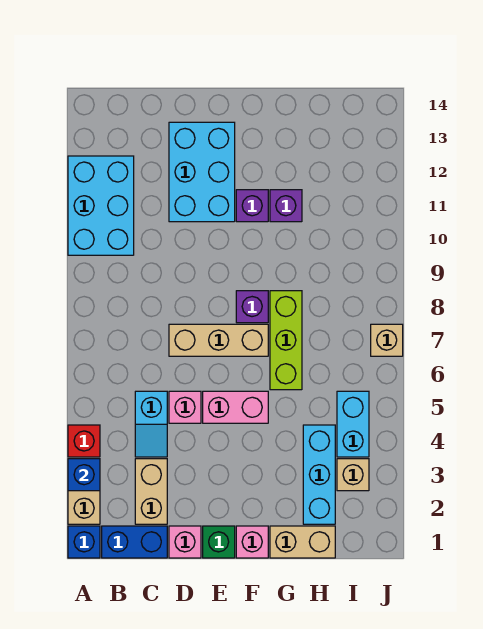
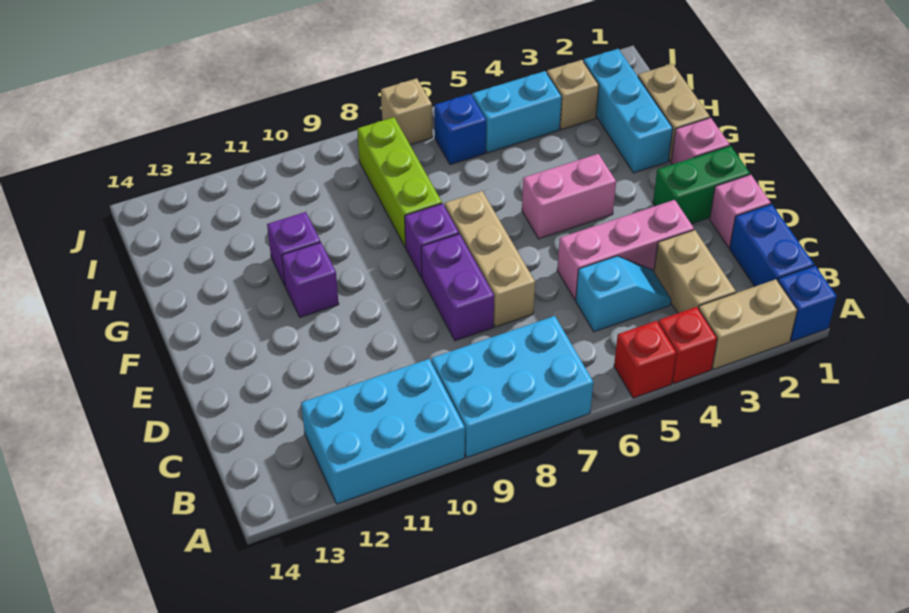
blue 1x1 brick [68,459,100,491] -> blue 1x1 brick moved to [435,94,486,165]
none -> red 1x1 brick [614,321,676,398]
tan 1x2 brick [135,459,167,524] -> tan 1x2 brick turned to [654,230,736,313]
pink 1x1 brick [169,391,201,423] -> pink 1x3 brick [557,200,694,300]
none -> purple 1x2 brick [421,234,494,341]
cyan 2x3 brick [169,122,235,222] -> cyan 2x3 brick moved to [431,316,593,457]
green 1x1 brick [203,526,235,558] -> green 1x2 brick [653,146,750,224]
pink 1x2 brick [203,391,268,423] -> pink 1x2 brick turned to [522,154,616,239]
lime 1x3 brick [270,291,302,390] -> lime 1x3 brick turned to [357,117,442,247]
cyan 1x3 brick [303,425,335,524] -> cyan 1x3 brick turned to [584,49,673,173]

